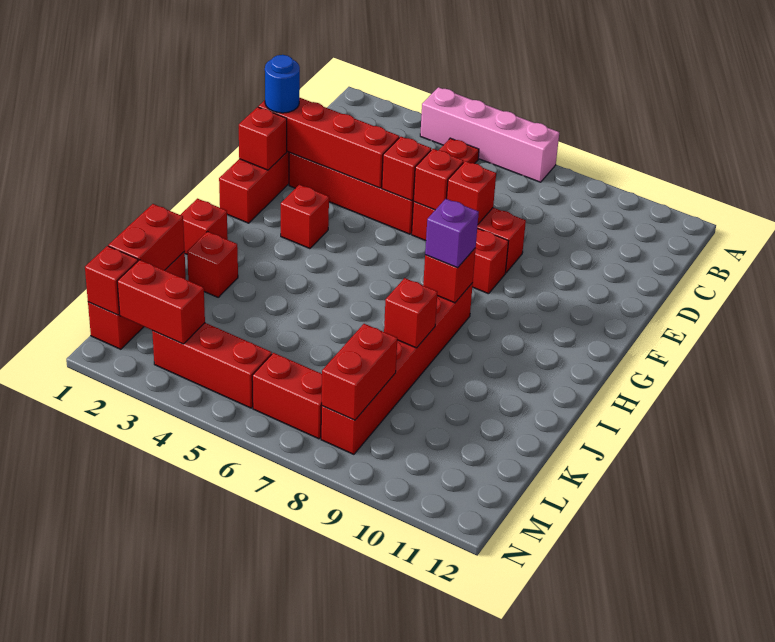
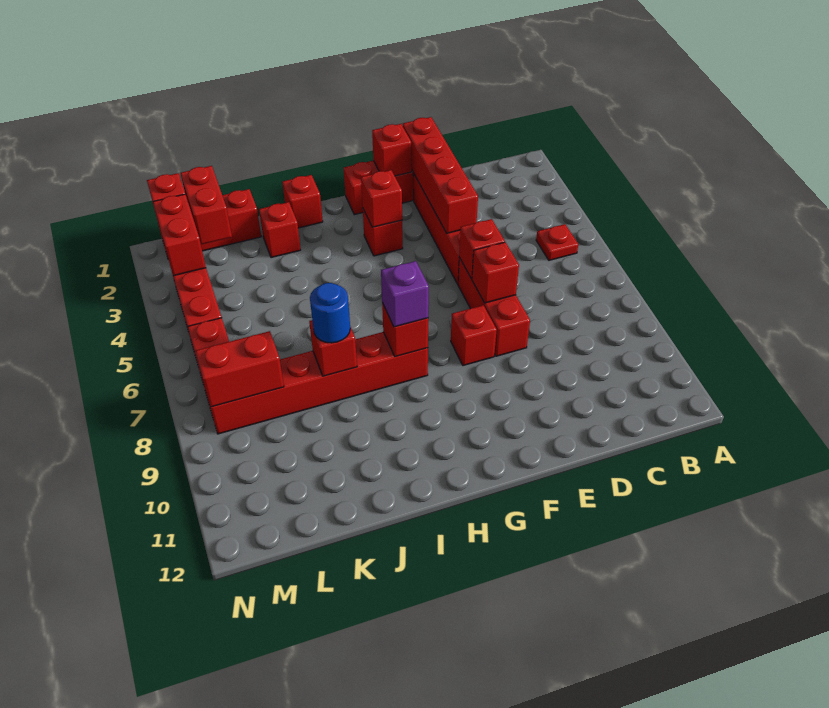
pink 1x4 brick [420,87,559,182] -> none
blue 1x1 round brick [265,55,300,113] -> blue 1x1 round brick moved to [310,283,350,343]
red 1x1 brick [382,137,431,201] -> red 1x1 brick moved to [361,170,402,227]
red 1x2 brick [108,204,185,270] -> red 1x2 brick turned to [181,166,232,244]

